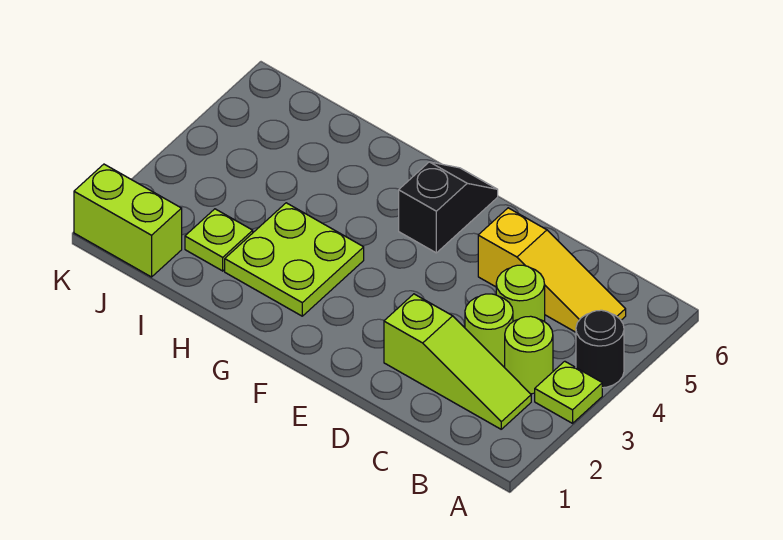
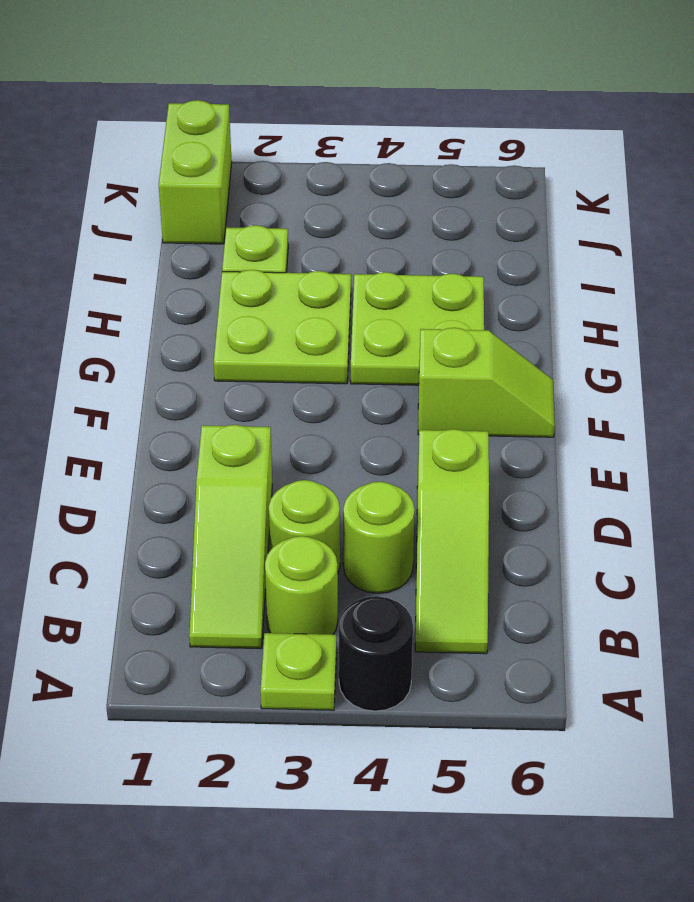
yellow 1x3 slope [478,208,626,332] -> lime 1x3 slope [415,429,489,654]
black 1x2 slope [399,162,498,253] -> lime 1x2 slope [418,328,555,437]
none -> lime 2x2 plate [351,272,484,385]

